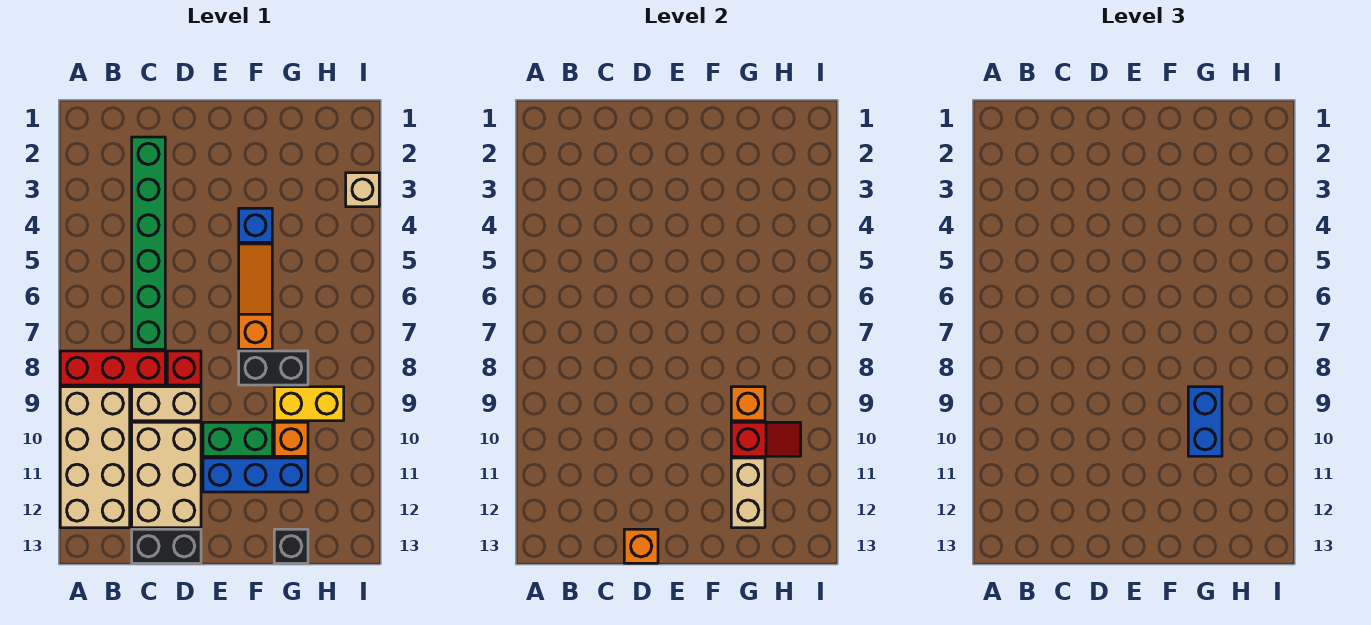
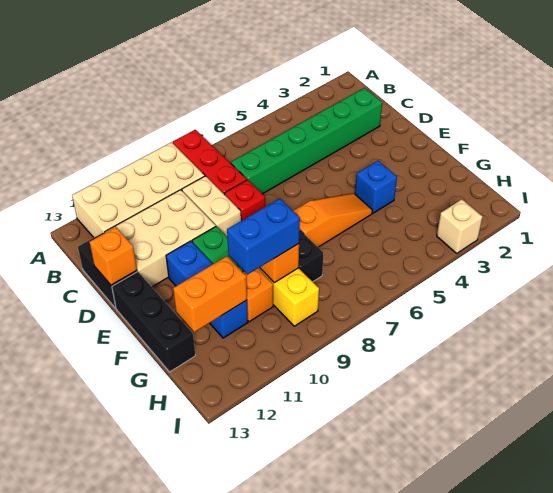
red 1x2 slope [731,422,801,456] -> none
tan 1x2 brick [731,458,765,528] -> orange 1x2 brick [173,256,247,332]
black 1x1 brick [274,529,308,563] -> black 1x3 brick [112,272,195,372]

